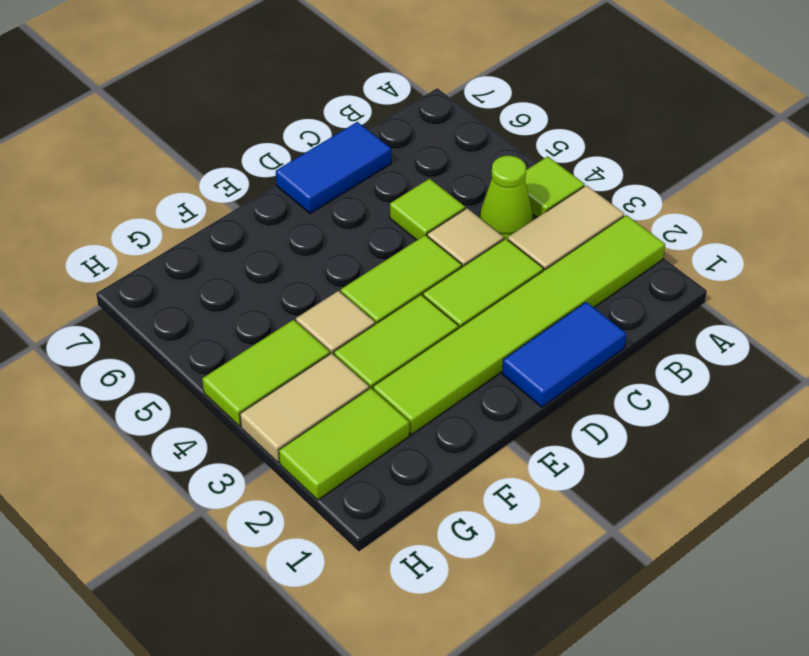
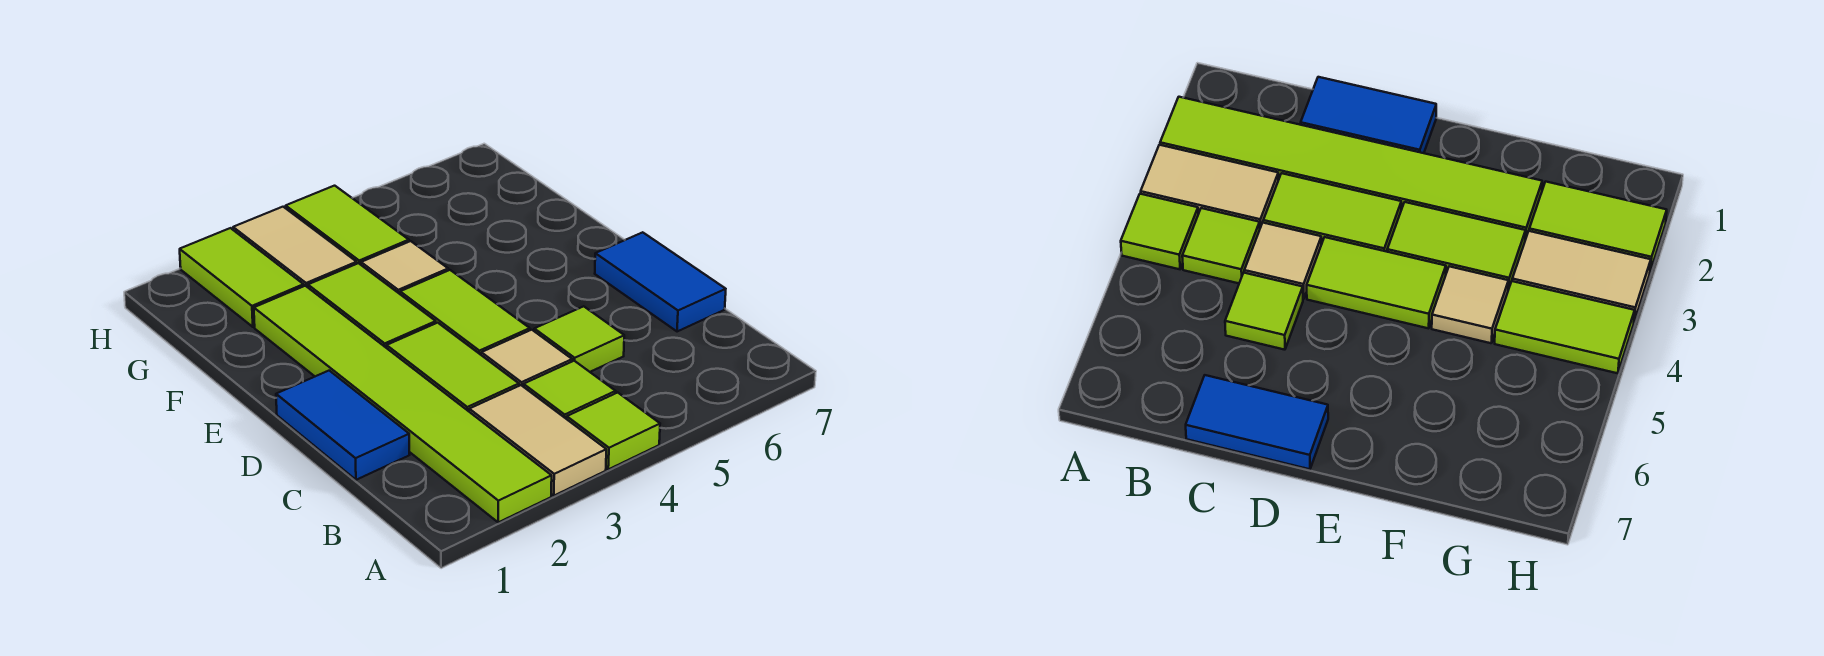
lime 1x1 cone [480,156,533,240] -> lime 1x1 tile [524,361,616,419]

